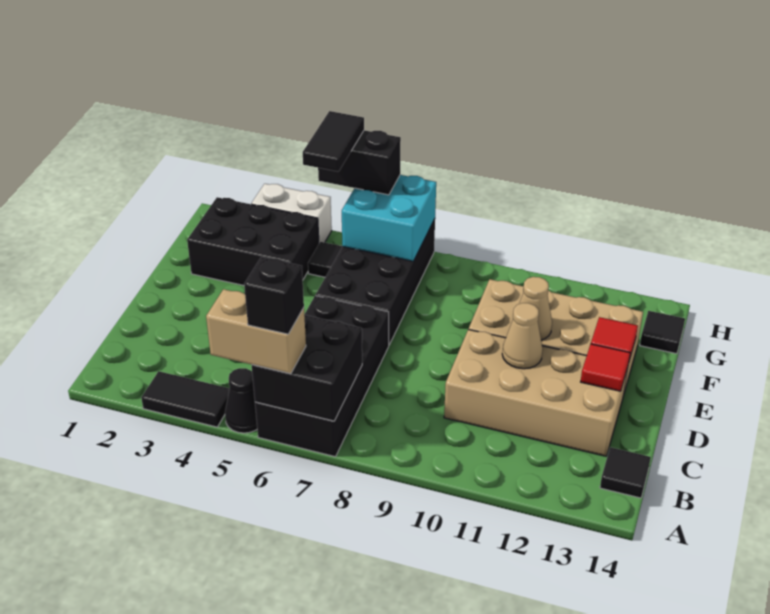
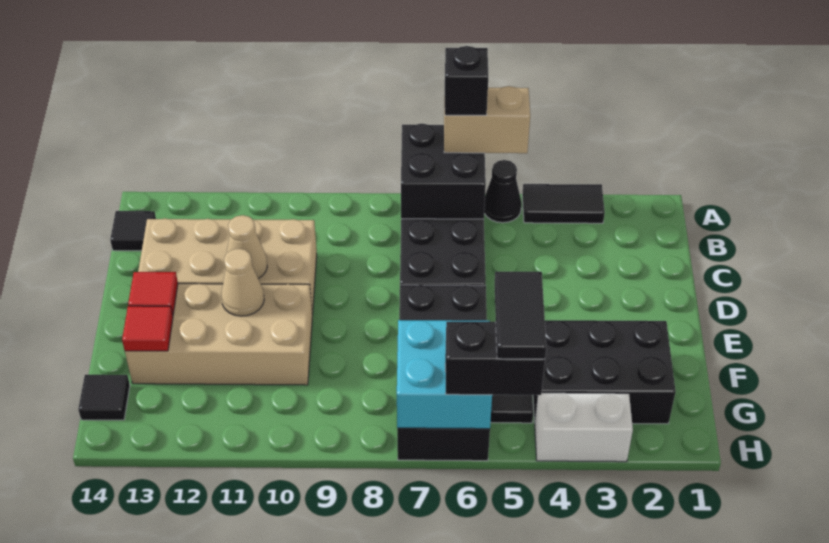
red 1x1 tile [581,344,630,391] -> red 1x1 tile moved to [122,306,173,351]

